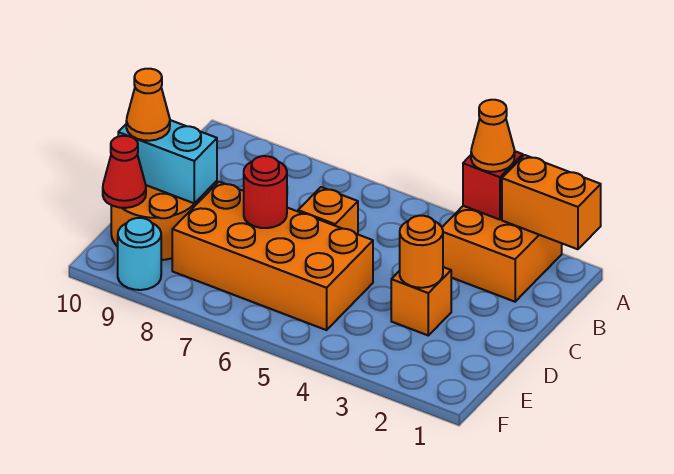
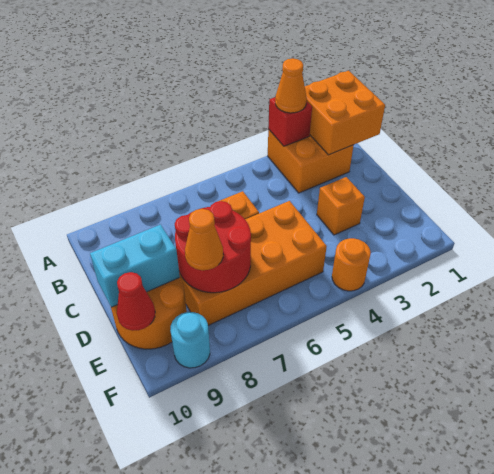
orange 1x2 brick [502,155,601,249] -> orange 2x2 brick [305,71,385,155]
orange 1x1 round brick [400,216,443,288] -> orange 1x1 round brick moved to [332,238,371,291]
red 1x1 round brick [244,156,287,228] -> red 2x2 round brick [175,201,251,293]
orange 1x1 cone [126,69,170,141] -> orange 1x1 cone moved to [185,209,223,270]

